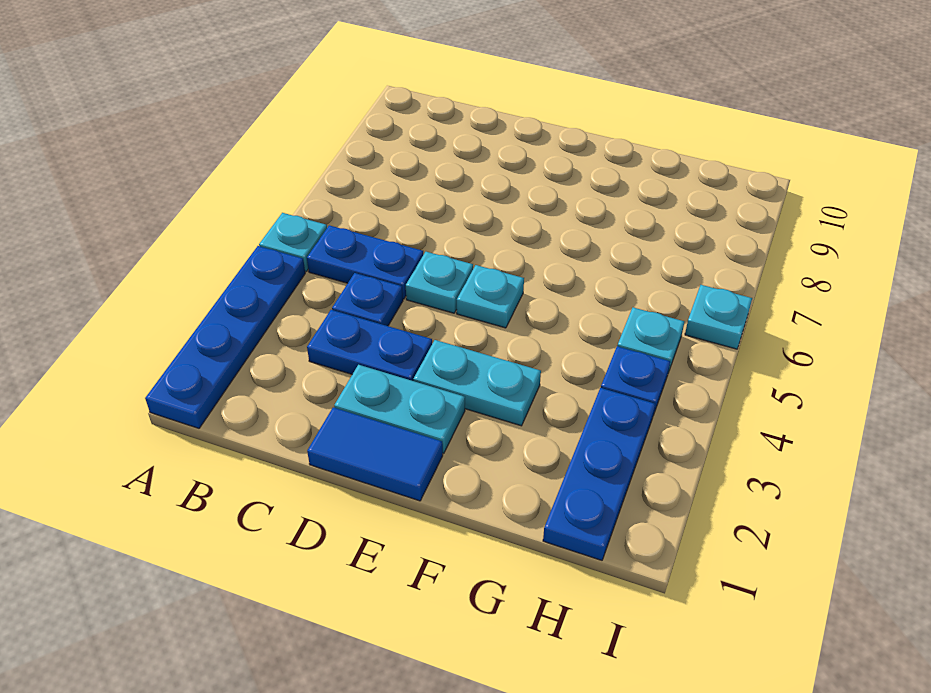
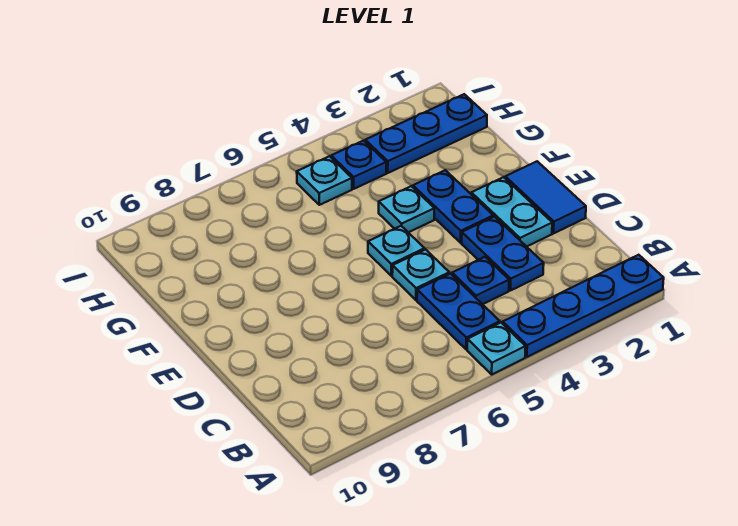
cyan 1x2 plate [413,340,541,426] -> blue 1x2 plate [413,170,493,243]
cyan 1x1 plate [685,285,752,349] -> cyan 1x1 plate moved to [379,186,434,232]

